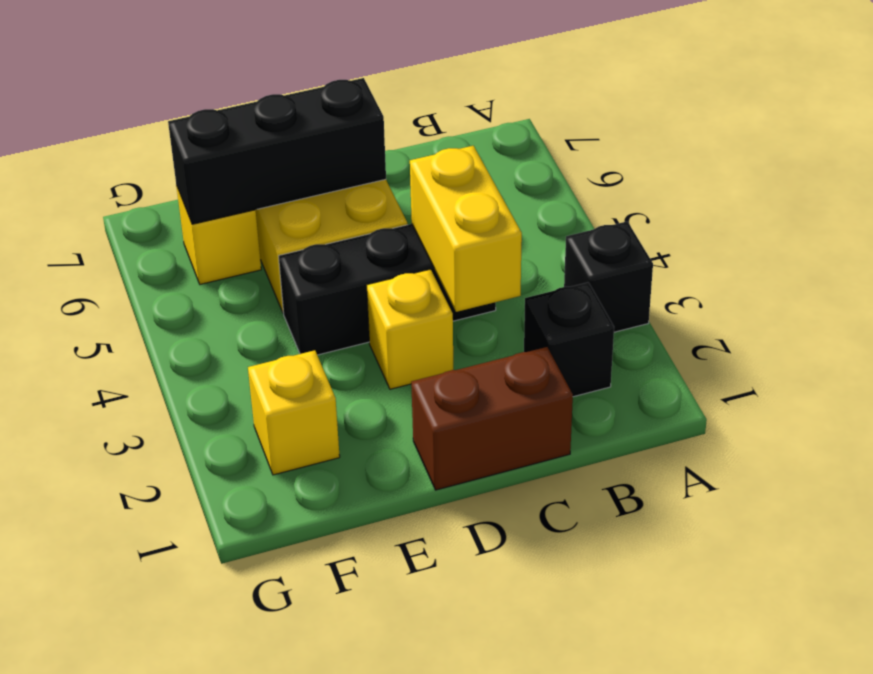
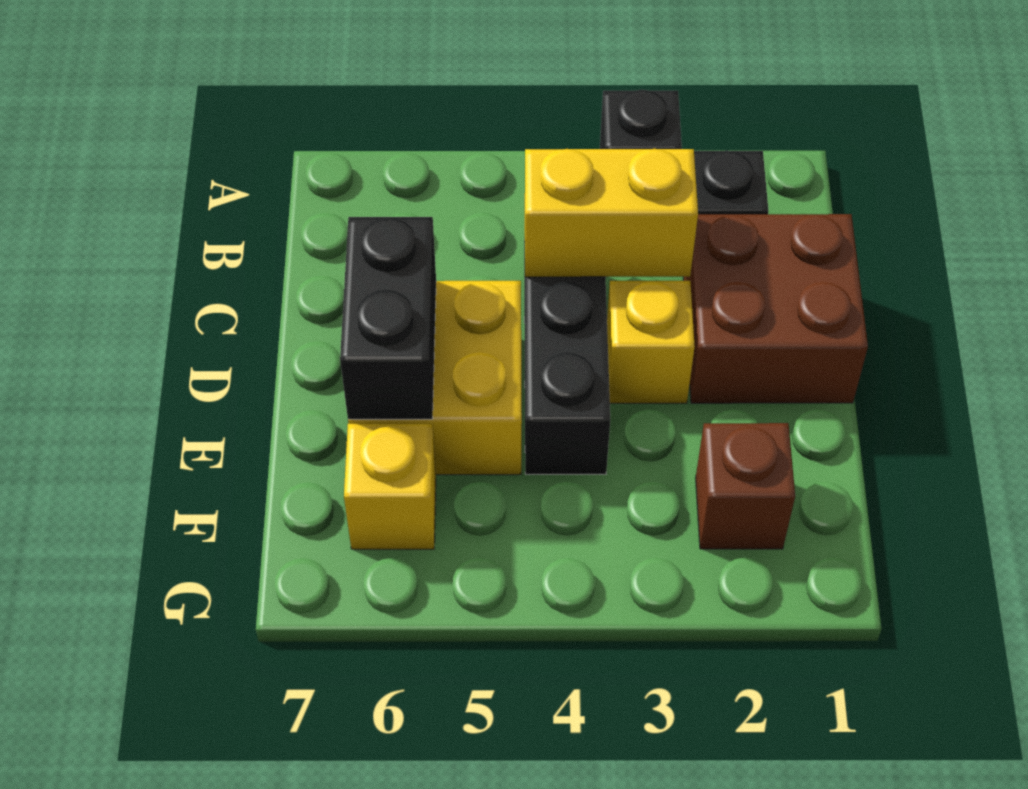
brown 1x2 brick [411,347,573,490] -> brown 2x2 brick [683,214,868,403]
black 1x3 brick [168,78,386,224] -> black 1x2 brick [340,217,436,419]
yellow 1x1 brick [248,350,340,475] -> brown 1x1 brick [696,423,795,549]

